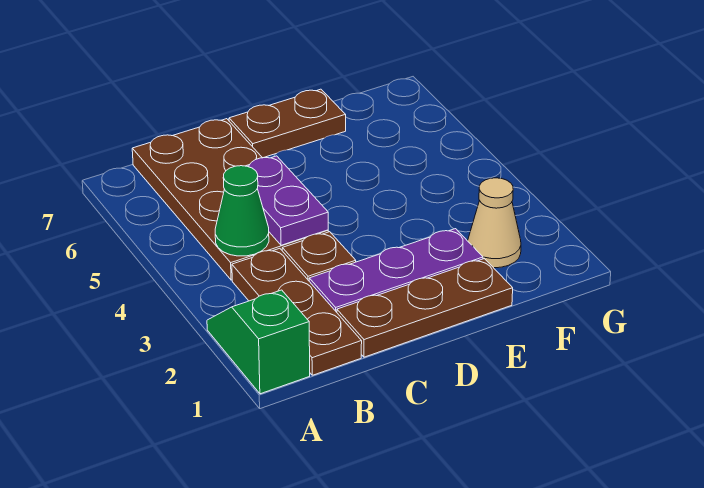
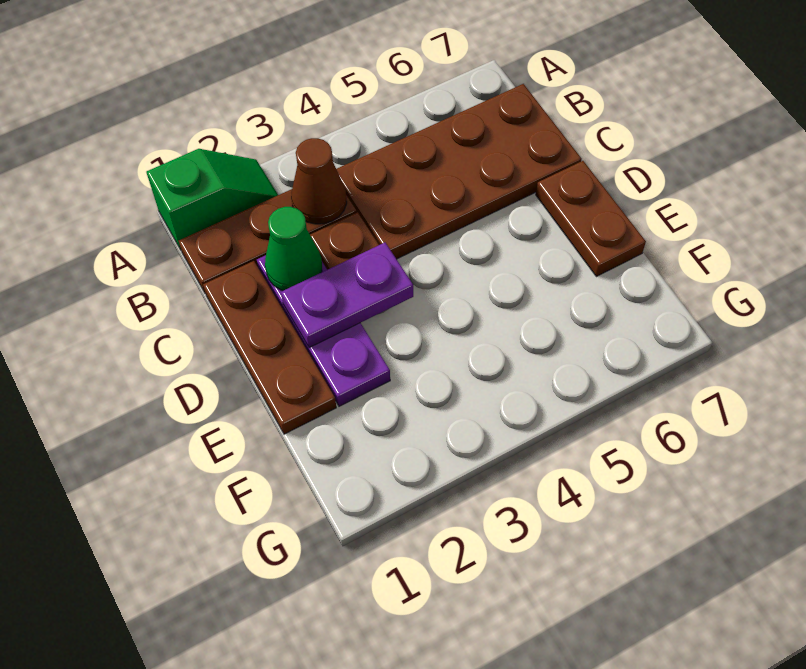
none -> brown 1x1 cone [291,138,347,224]
green 1x1 cone [215,166,269,256] -> green 1x1 cone moved to [265,207,322,291]
purple 1x2 plate [247,156,328,245] -> purple 1x2 plate moved to [281,243,413,348]
tan 1x1 cone [468,178,521,268] -> none

